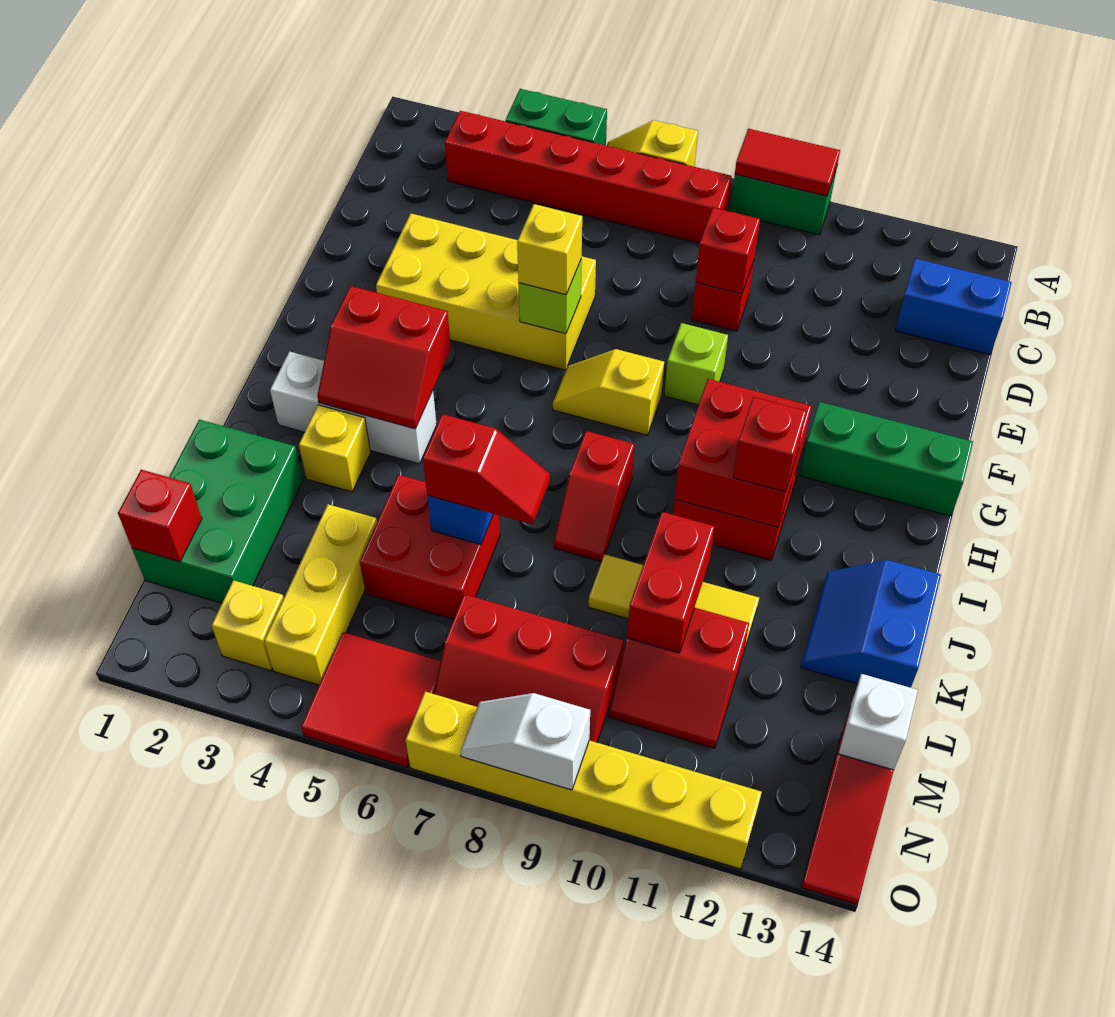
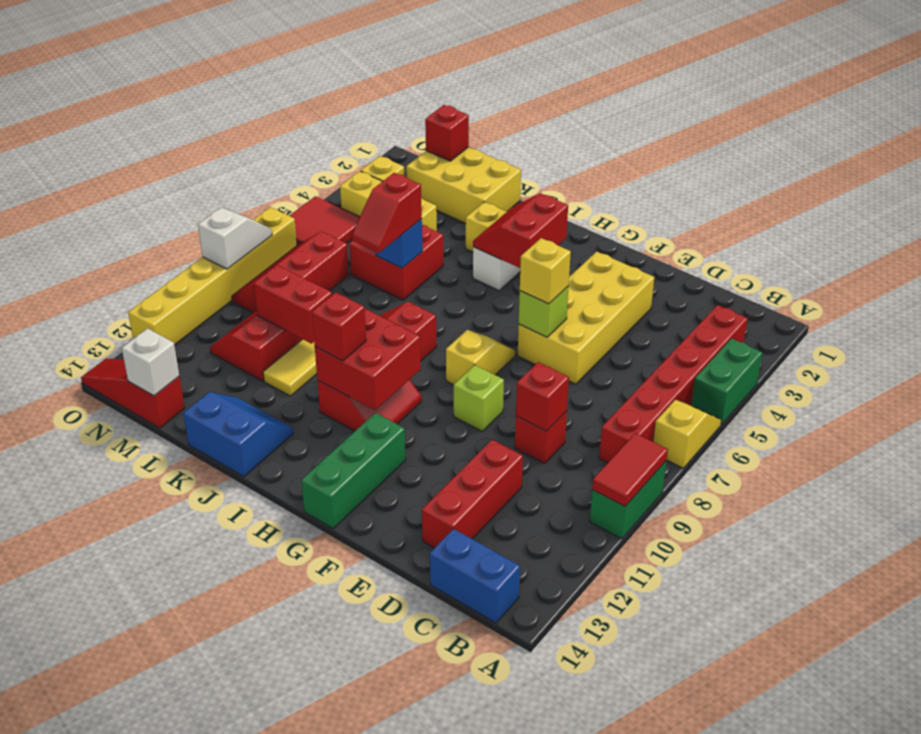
blue 1x2 brick [895,259,1012,355] -> blue 1x2 brick turned to [430,529,520,623]
none -> red 1x3 brick [422,440,523,548]
green 2x3 brick [132,420,303,603] -> yellow 2x3 brick [406,147,521,224]

